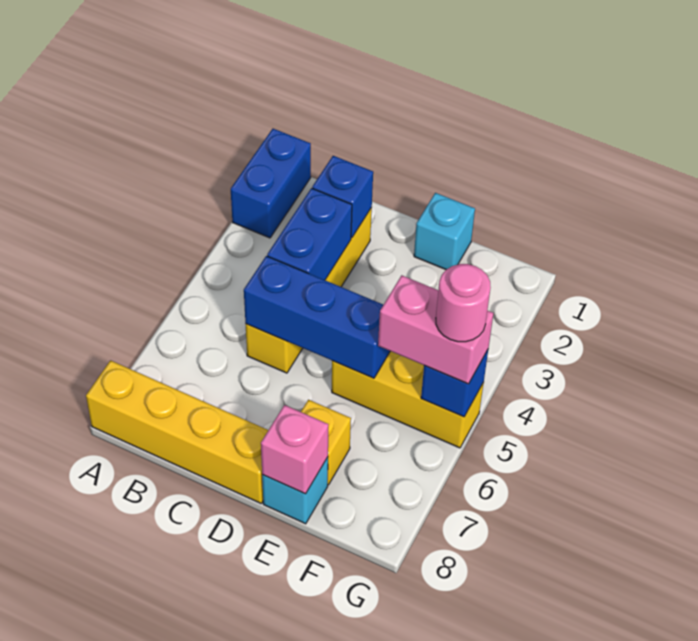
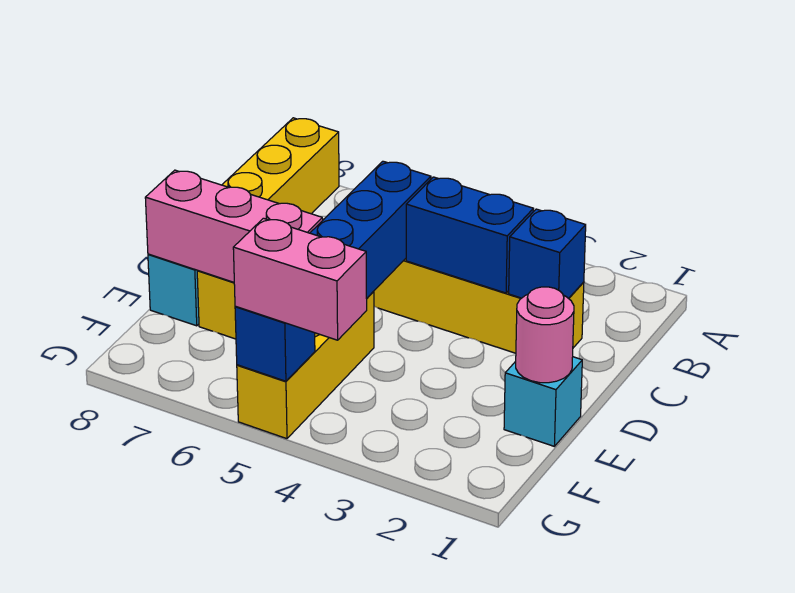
blue 1x2 brick [231,129,311,238] -> none
pink 1x1 brick [261,405,328,494] -> pink 1x3 brick [145,170,323,282]
pink 1x2 brick [378,275,494,384] -> pink 1x2 brick turned to [233,218,367,340]
pink 1x1 round brick [436,264,491,342] -> pink 1x1 round brick moved to [516,287,574,383]

